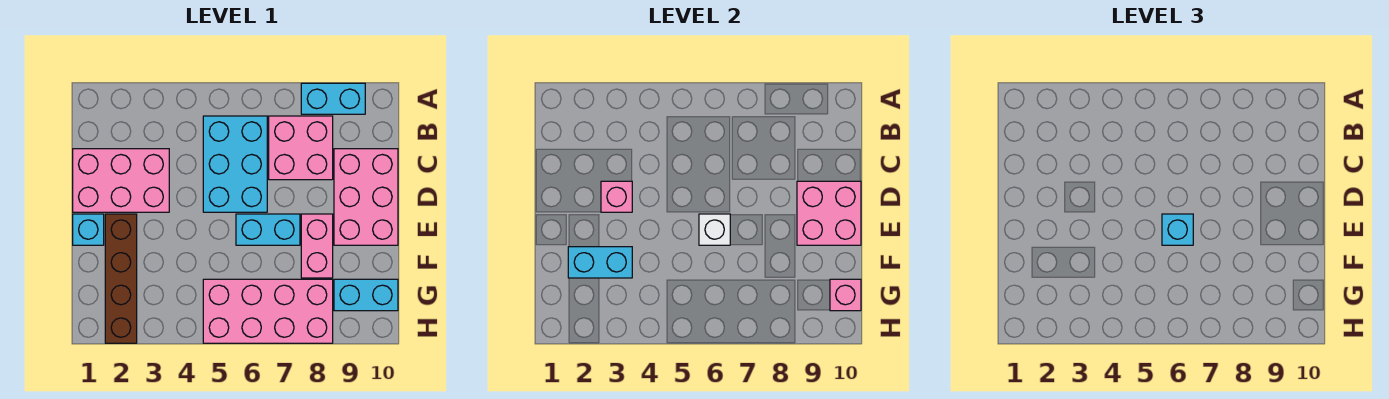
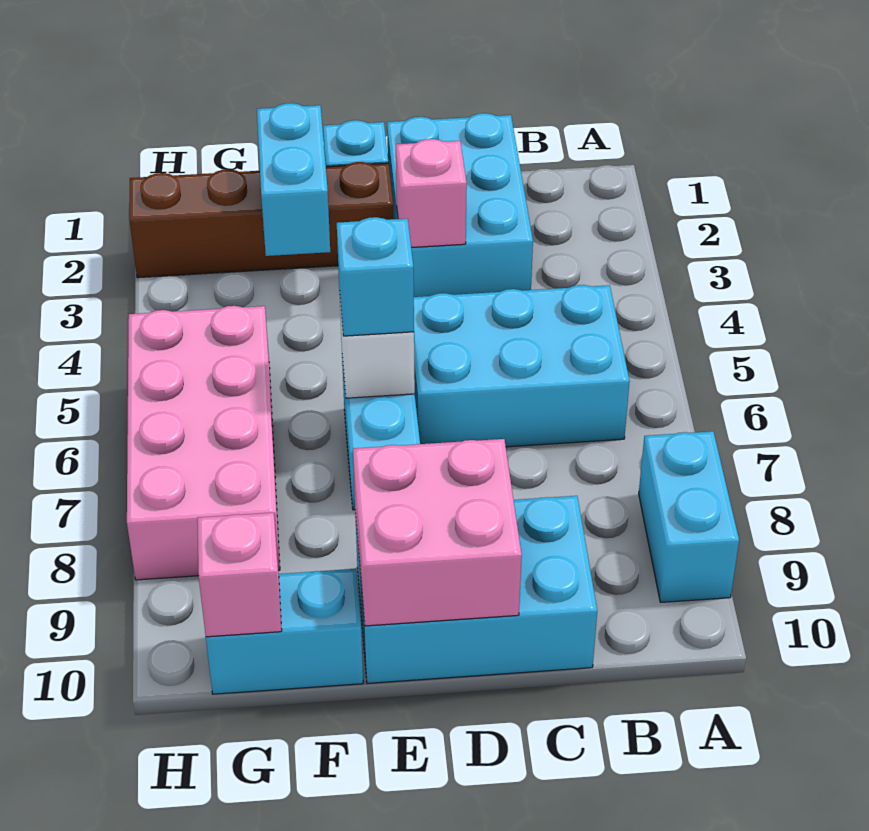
pink 2x2 brick [269,116,333,180] -> none
pink 2x3 brick [73,149,169,212] -> cyan 2x3 brick [387,113,533,297]
pink 2x3 brick [334,149,398,245] -> cyan 2x3 brick [355,496,597,683]
pink 1x2 brick [301,214,333,278] -> none
cyan 1x2 brick [334,279,398,311] -> cyan 1x2 brick turned to [206,569,363,694]

